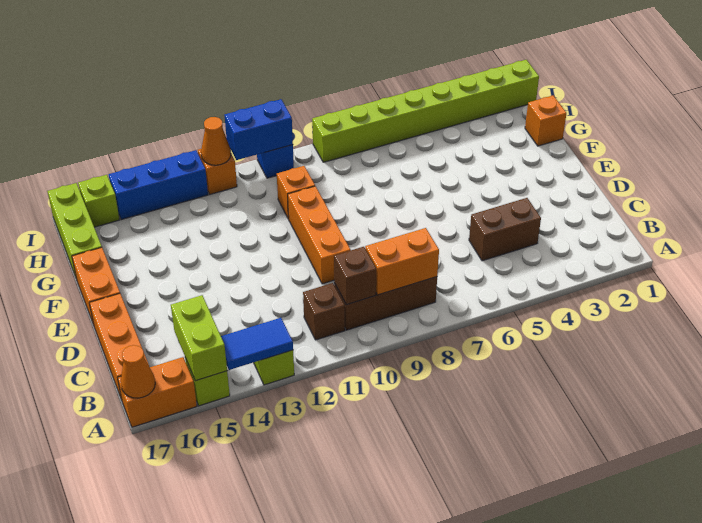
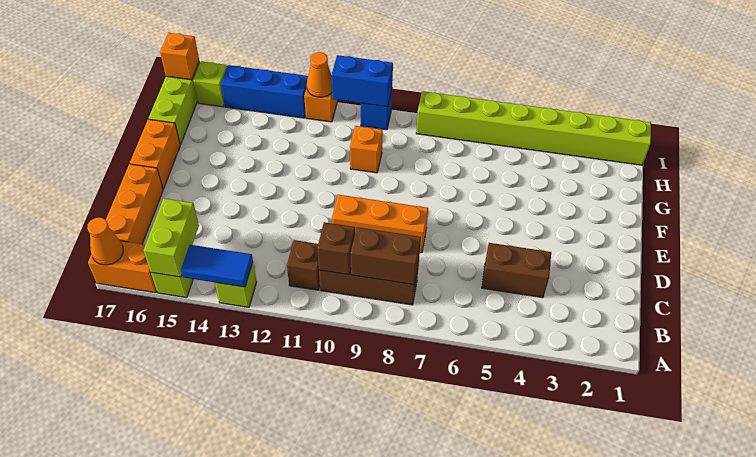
orange 1x2 brick [365,228,439,295] -> brown 1x2 brick [351,227,421,285]
orange 1x3 brick [288,186,351,284] -> orange 1x3 brick turned to [332,195,428,253]
orange 1x1 brick [525,96,566,146] -> orange 1x1 brick moved to [160,33,199,80]

